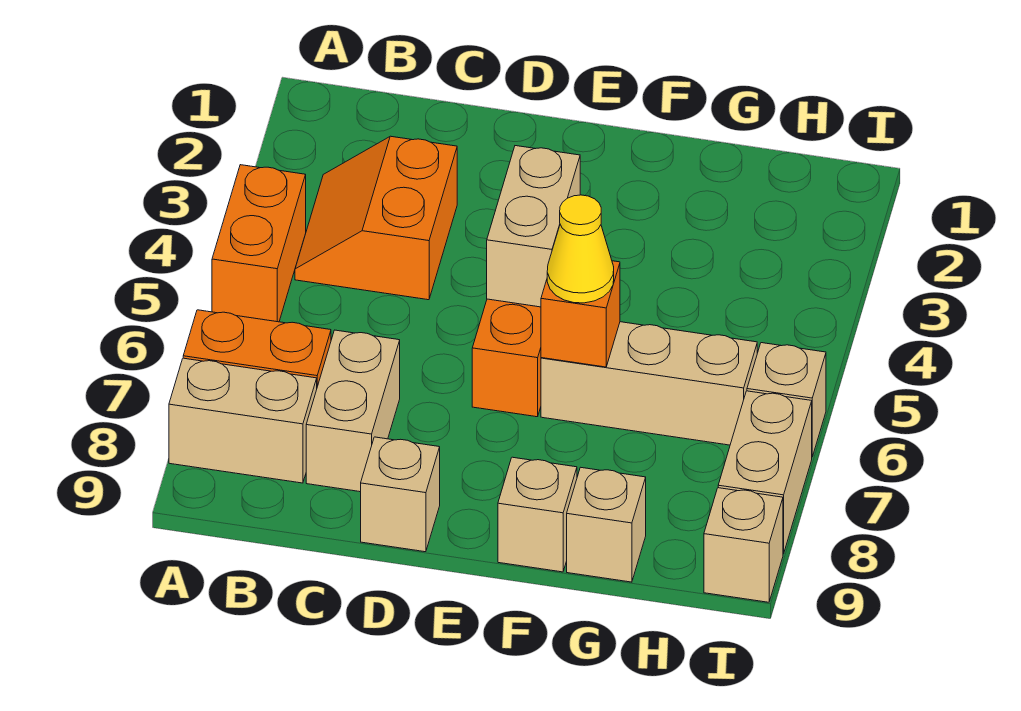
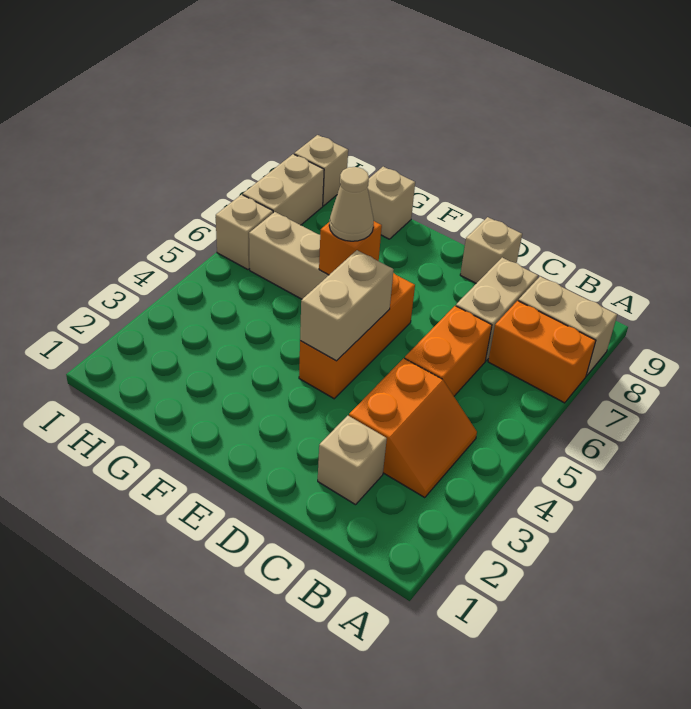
orange 1x2 brick [212,165,306,322] -> orange 1x2 brick moved to [405,306,492,396]
yellow 1x1 cone [547,195,614,303] -> tan 1x1 cone [329,167,374,241]
tan 1x1 brick [498,457,577,572] -> tan 1x1 brick moved to [318,416,387,505]

